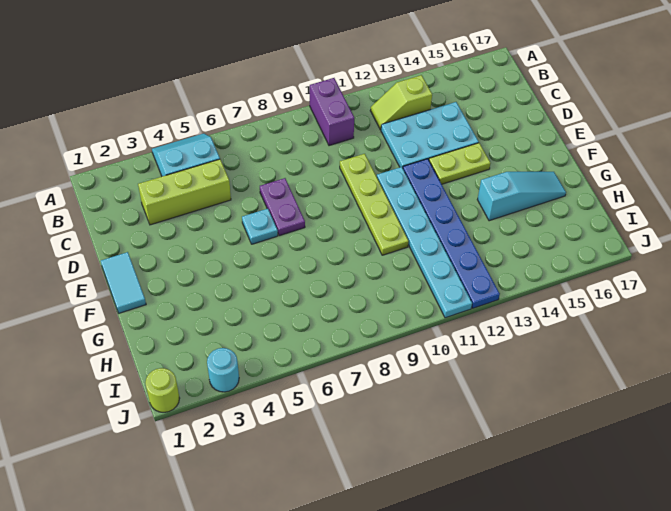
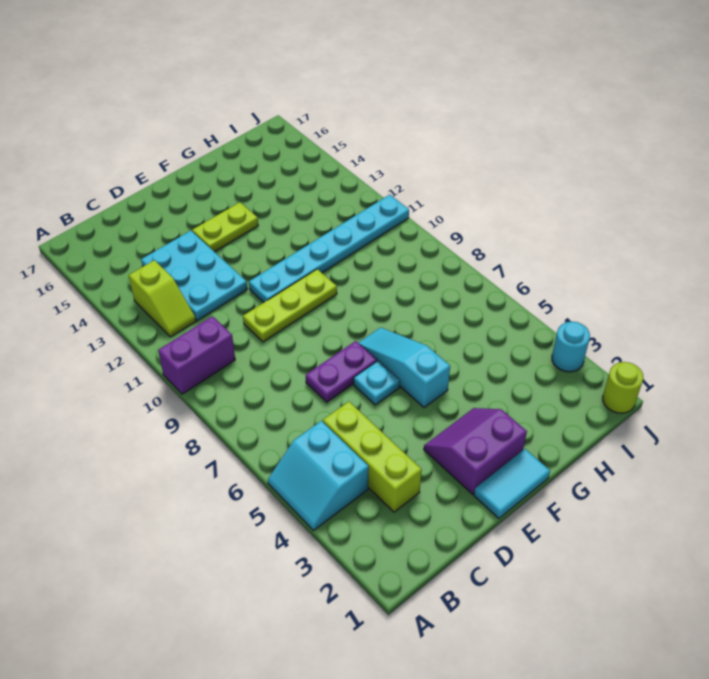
lime 1x4 plate [340,154,409,255] -> lime 1x3 plate [243,269,337,342]
none -> purple 2x2 slope [424,408,527,494]
blue 1x6 plate [403,159,500,308] -> none
lime 1x2 plate [429,143,491,184] -> lime 1x2 plate turned to [192,202,258,252]
cyan 1x3 slope [477,172,566,221] -> cyan 1x3 slope moved to [358,328,450,408]

